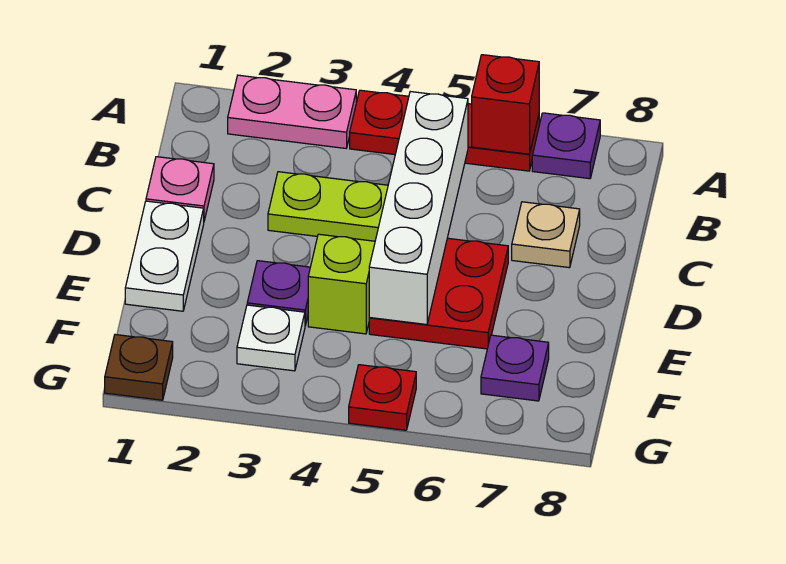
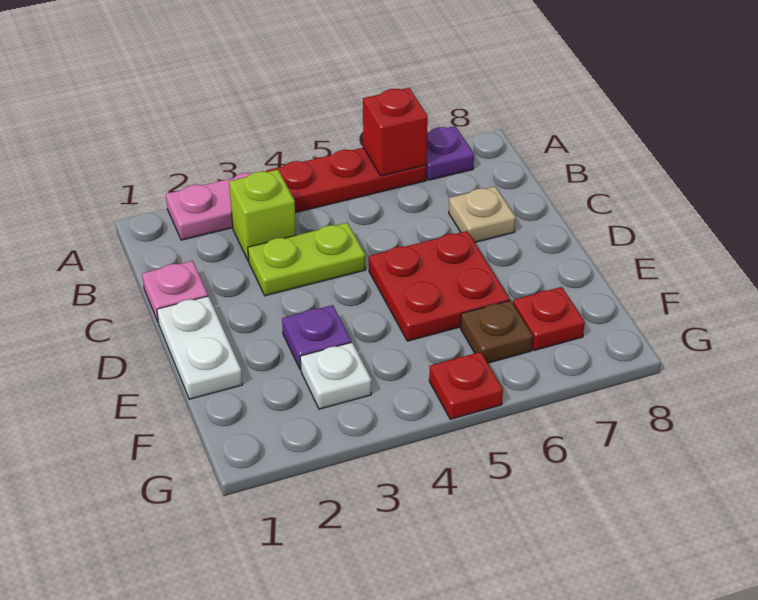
white 1x4 brick [369,92,468,325] -> none
lime 1x1 brick [308,234,375,334] -> lime 1x1 brick moved to [229,170,296,261]
purple 1x1 plate [481,335,549,401] -> red 1x1 plate [513,287,585,350]
brown 1x1 plate [105,335,173,400] -> brown 1x1 plate moved to [461,300,533,363]

